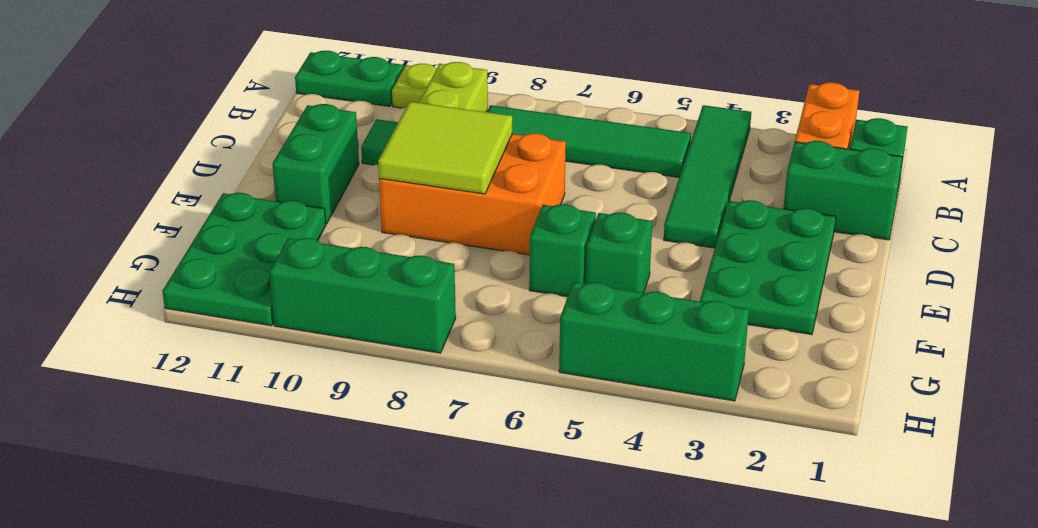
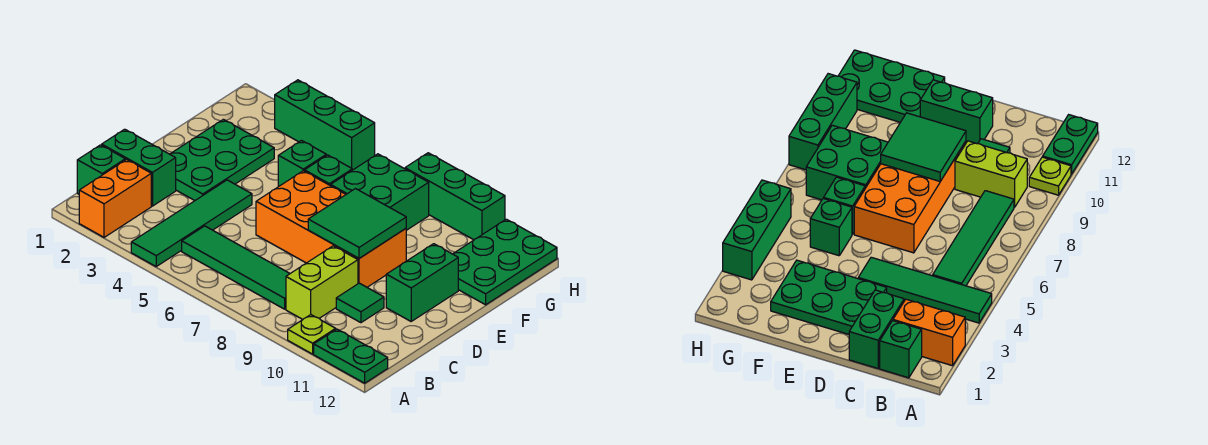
orange 2x3 brick [379,133,566,255] -> orange 2x4 brick [256,171,406,287]
lime 2x2 tile [378,102,512,194] -> green 2x2 tile [308,189,406,258]
none -> green 2x2 brick [331,154,429,230]

